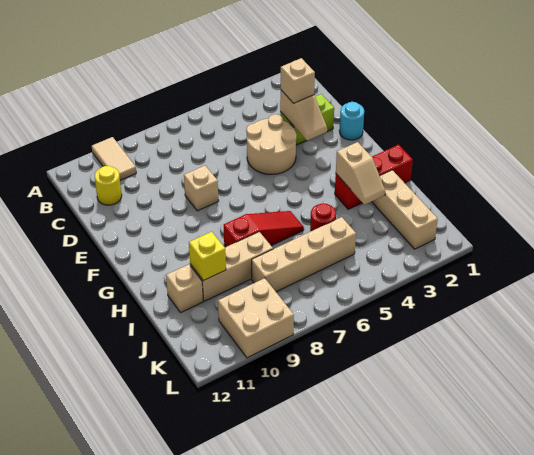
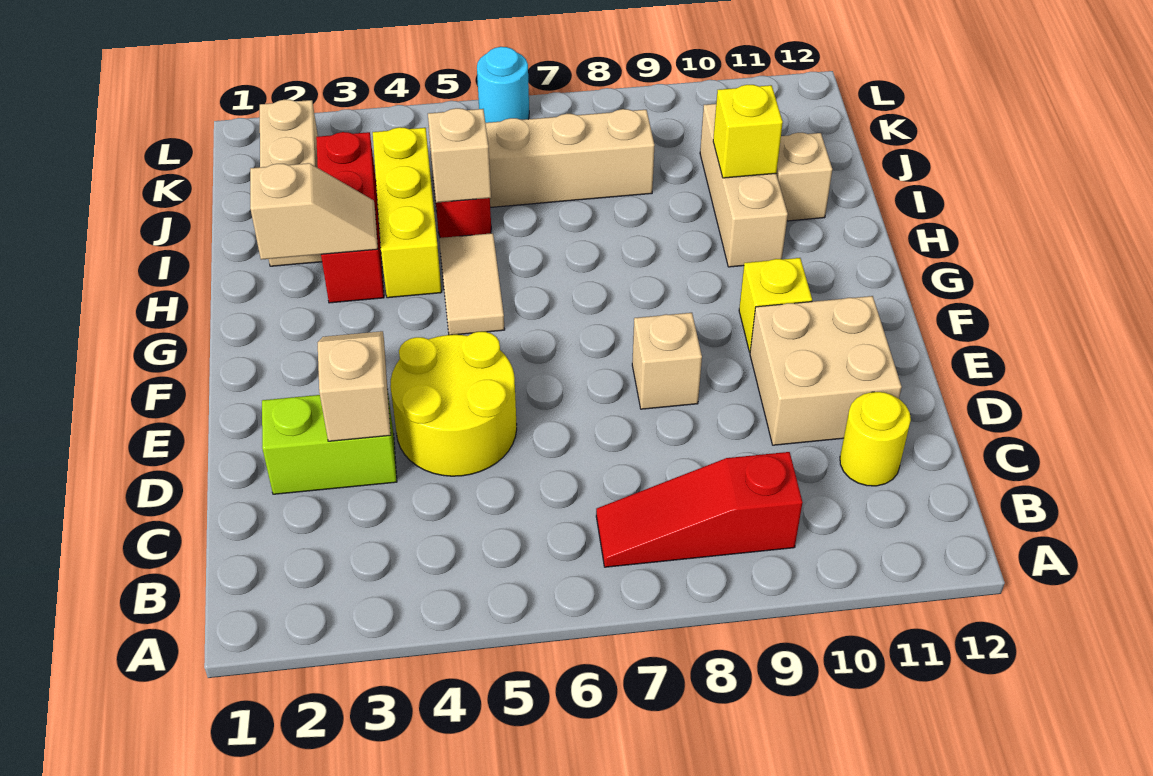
tan 1x2 tile [92,137,136,180] -> tan 1x2 tile moved to [439,233,505,335]
tan 1x1 brick [281,58,315,103] -> tan 1x1 brick moved to [428,108,491,203]
tan 2x2 round brick [246,114,297,174] -> yellow 2x2 round brick [390,332,517,476]
cyan 1x1 round brick [339,102,364,140] -> cyan 1x1 round brick moved to [477,47,529,123]
none -> yellow 1x1 brick [739,258,812,352]
red 1x3 brick [335,145,413,209] -> red 1x3 brick turned to [316,132,384,303]
tan 1x2 slope [336,142,385,205] -> tan 1x2 slope turned to [250,163,378,260]
none -> yellow 1x3 brick [373,127,442,298]
red 1x3 slope [224,211,304,247] -> red 1x3 slope moved to [596,452,803,567]
tan 1x3 brick [190,232,273,301] -> tan 1x3 brick turned to [700,104,788,267]
tan 2x2 brick [218,278,294,358] -> tan 2x2 brick moved to [750,296,902,445]

